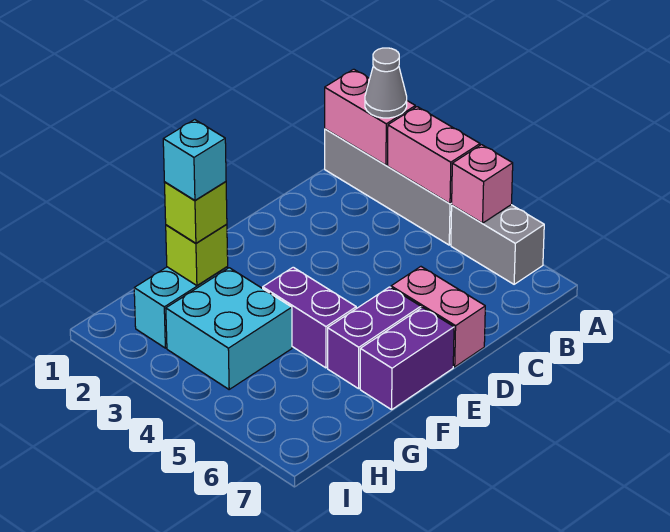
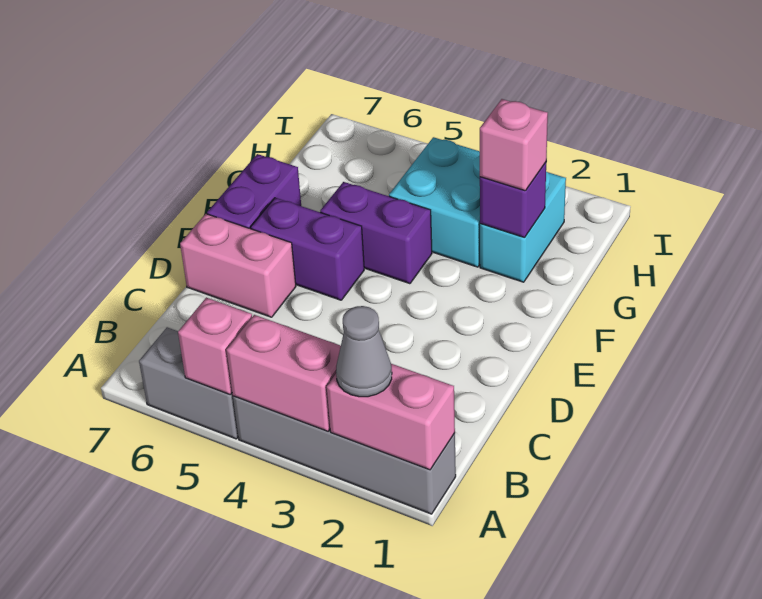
purple 1x2 brick [328,287,421,389] -> purple 1x2 brick turned to [251,198,364,300]
lime 1x1 brick [166,224,228,286] -> purple 1x1 brick [480,162,546,238]
lime 1x1 brick [164,182,227,243] -> pink 1x1 brick [480,99,548,191]
cyan 1x1 brick [163,120,226,200] -> none

